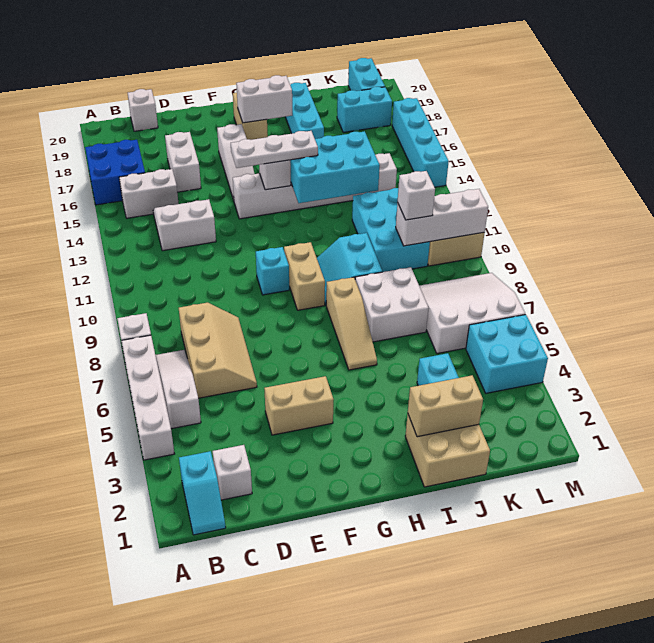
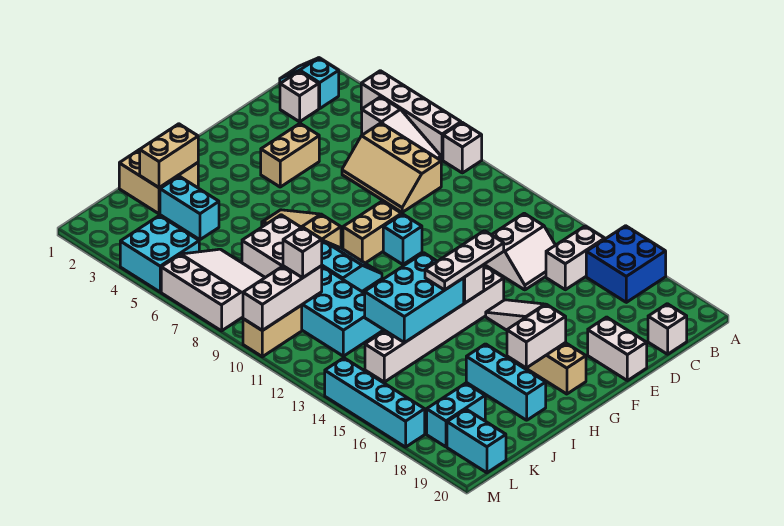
white 1x2 brick [165,132,201,192] -> white 1x2 brick moved to [588,317,647,381]
tan 1x2 brick [284,242,325,310] -> tan 1x2 brick turned to [343,201,402,263]
white 3x3 slope [419,273,525,354] -> white 3x3 slope turned to [161,249,265,331]

